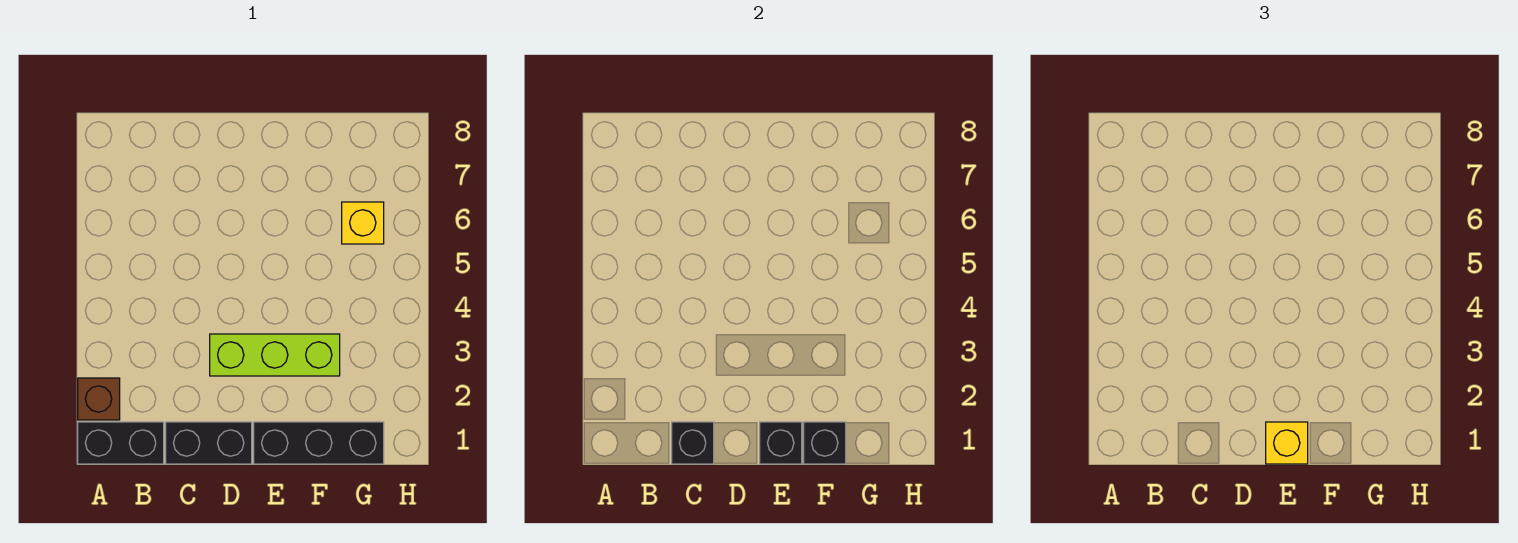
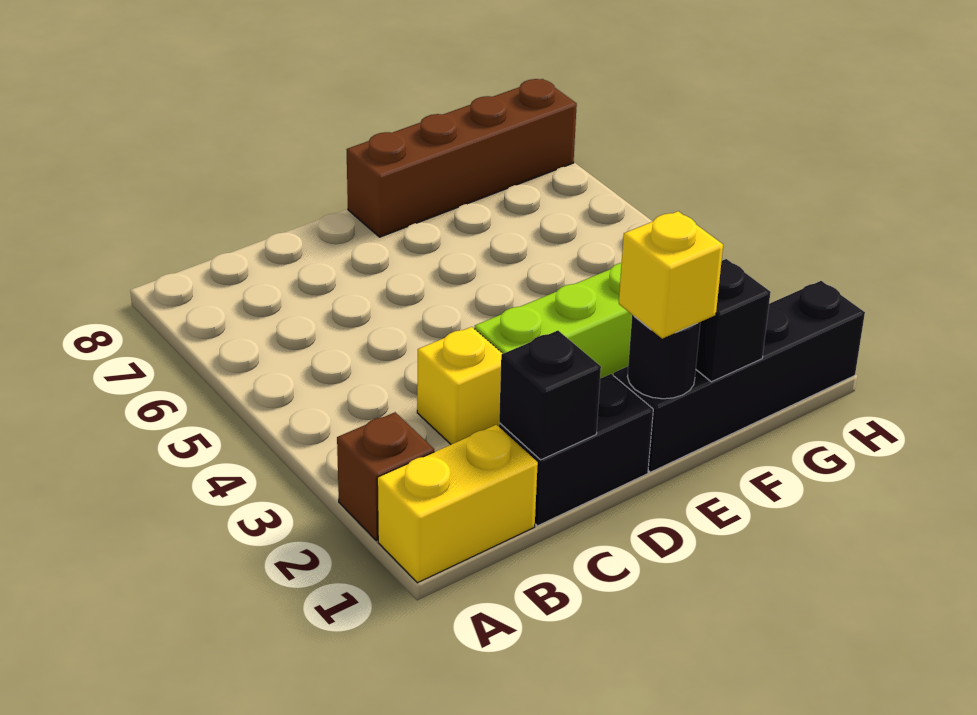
black 1x2 brick [78,422,164,464] -> yellow 1x2 brick [377,425,538,583]
black 1x3 brick [254,422,384,464] -> black 1x4 brick [614,281,865,472]
black 1x1 brick [760,422,802,464] -> black 1x1 round brick [627,315,700,399]
none -> brown 1x4 brick [347,79,577,237]
yellow 1x1 brick [342,202,384,244] -> yellow 1x1 brick moved to [417,327,503,444]

